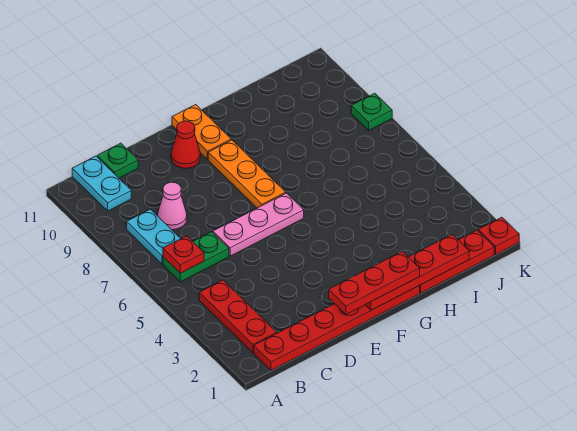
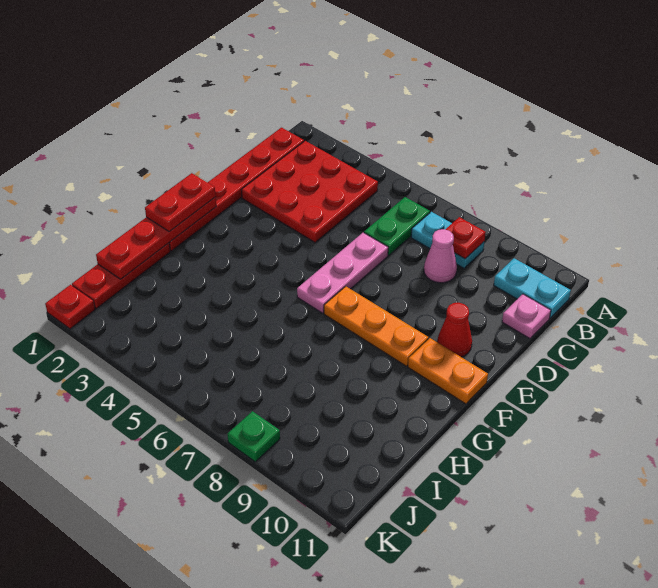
red 1x3 plate [199,280,277,353] -> red 3x3 plate [242,141,378,242]
red 1x1 plate [163,236,204,273] -> red 1x1 plate moved to [445,217,486,259]
green 1x1 plate [97,143,138,178] -> pink 1x1 plate [502,294,551,339]
red 1x3 plate [329,252,420,314] -> red 1x2 plate [145,173,216,232]

